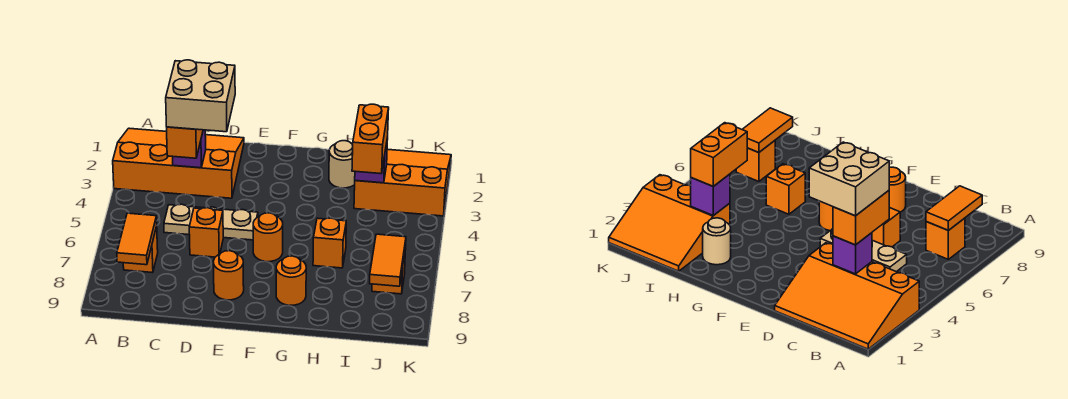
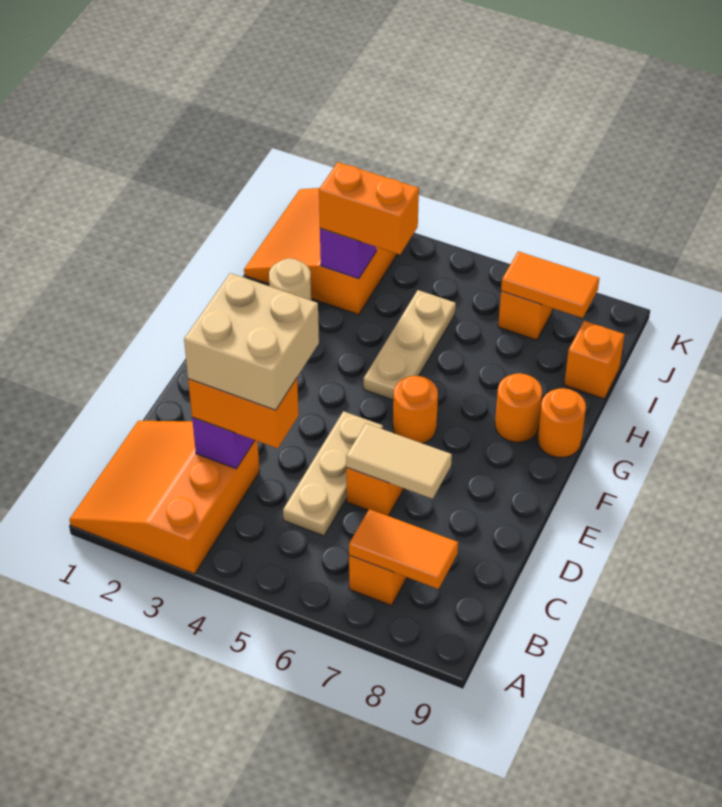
orange 3x4 slope [113,128,244,198] -> orange 3x3 slope [69,421,260,574]
none -> tan 1x2 tile [346,423,452,499]
orange 1x1 round brick [213,251,244,300] -> orange 1x1 round brick moved to [538,388,586,457]
none -> tan 1x3 plate [364,290,456,400]
orange 1x1 brick [313,218,346,268] -> orange 1x1 brick moved to [564,321,625,399]

